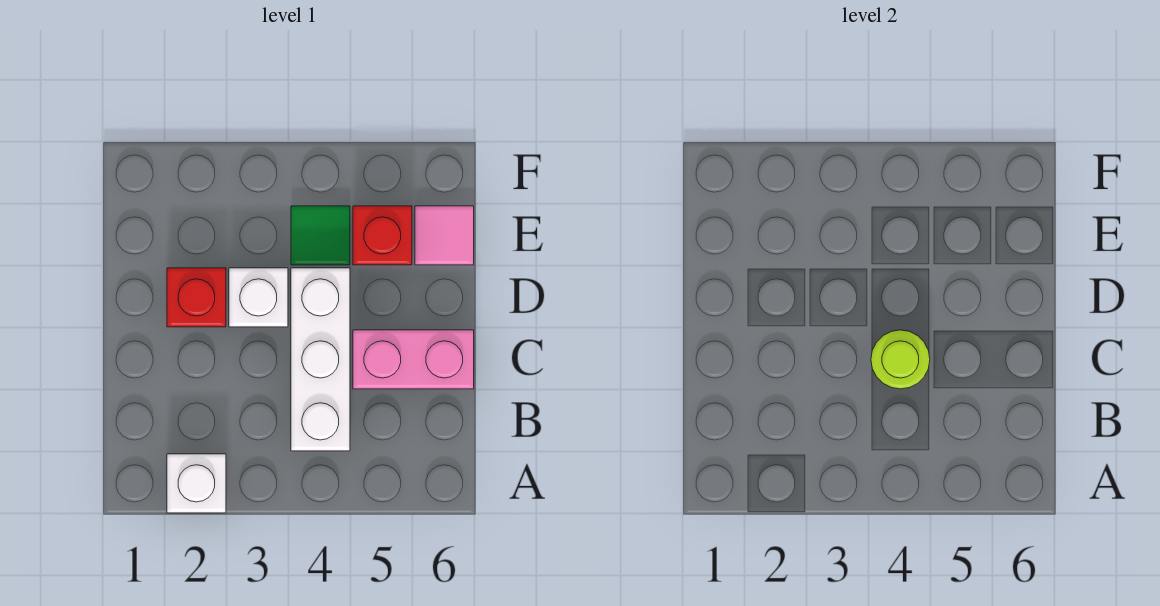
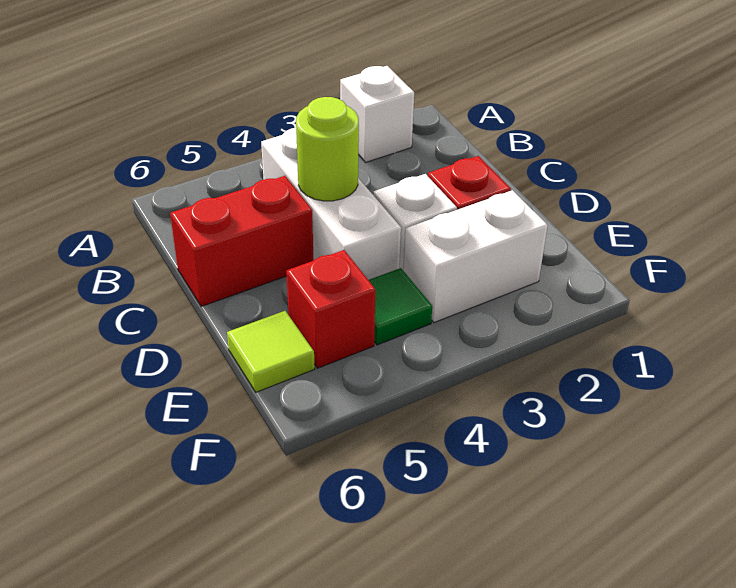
pink 1x2 brick [353,330,474,389] -> red 1x2 brick [170,176,314,306]
none -> white 1x2 brick [403,190,548,323]
pink 1x1 tile [415,206,474,265] -> lime 1x1 tile [227,311,315,392]

